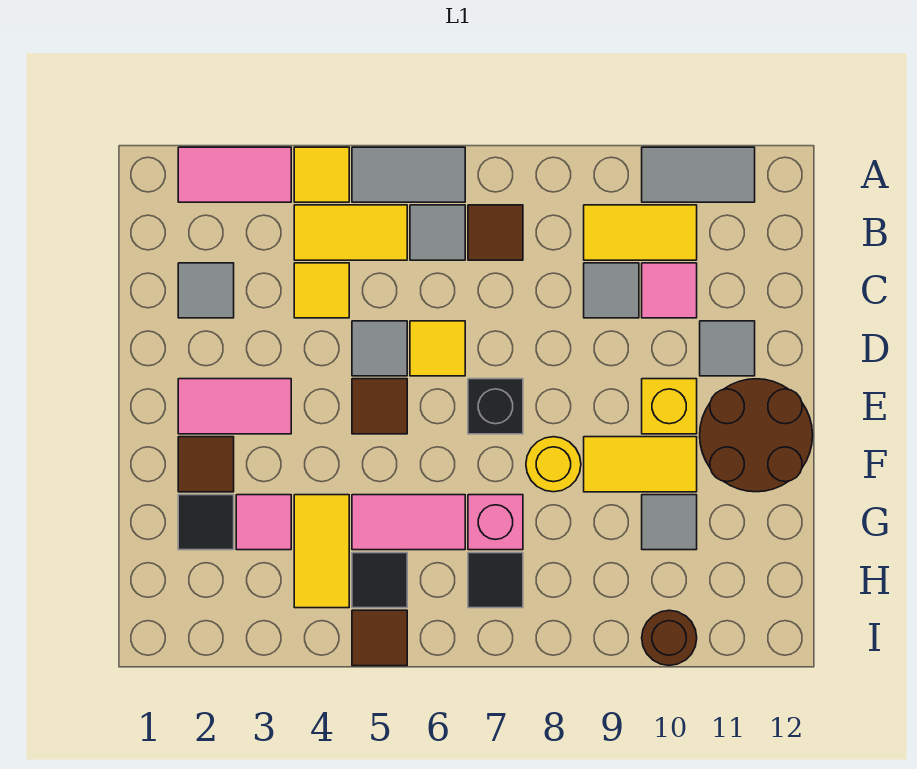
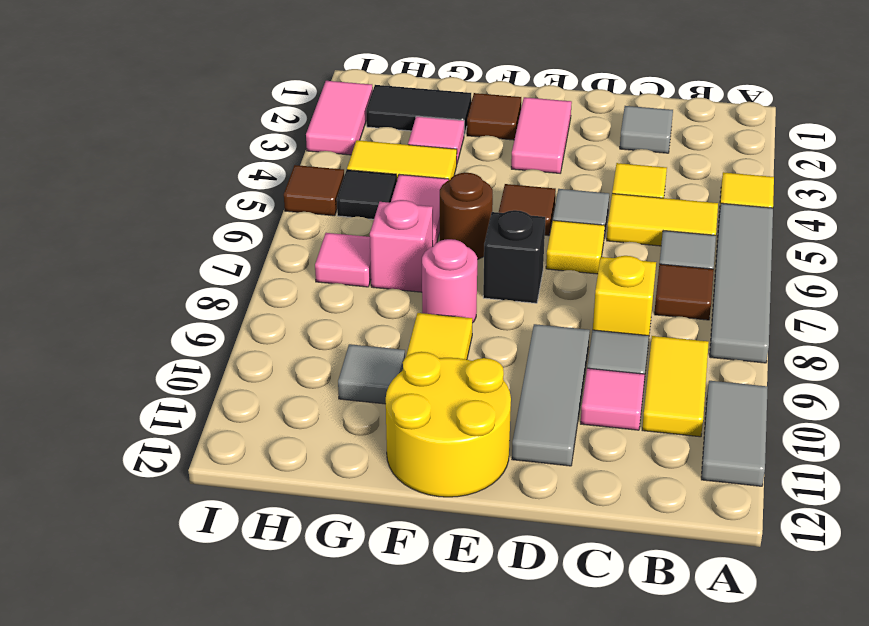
pink 1x2 tile [178,147,291,202] -> pink 1x2 tile moved to [306,81,373,155]
grey 1x2 tile [352,147,465,202] -> grey 1x4 tile [710,203,773,363]
yellow 1x2 tile [294,205,407,260] -> yellow 1x2 tile turned to [607,194,718,246]
grey 1x1 tile [700,321,755,376] -> grey 1x3 tile [512,324,590,466]
yellow 1x1 brick [642,379,697,434] -> yellow 1x1 brick moved to [593,256,656,342]
brown 2x2 round brick [700,379,813,492] -> yellow 2x2 round brick [386,352,511,497]
yellow 1x1 round brick [526,437,581,492] -> pink 1x1 round brick [422,239,477,323]
black 1x1 tile [178,495,234,550] -> black 1x2 tile [366,85,471,135]
black 1x1 tile [468,553,523,608] -> pink 1x1 tile [315,233,371,287]
brown 1x1 round brick [642,610,697,666] -> brown 1x1 round brick moved to [440,173,493,260]

